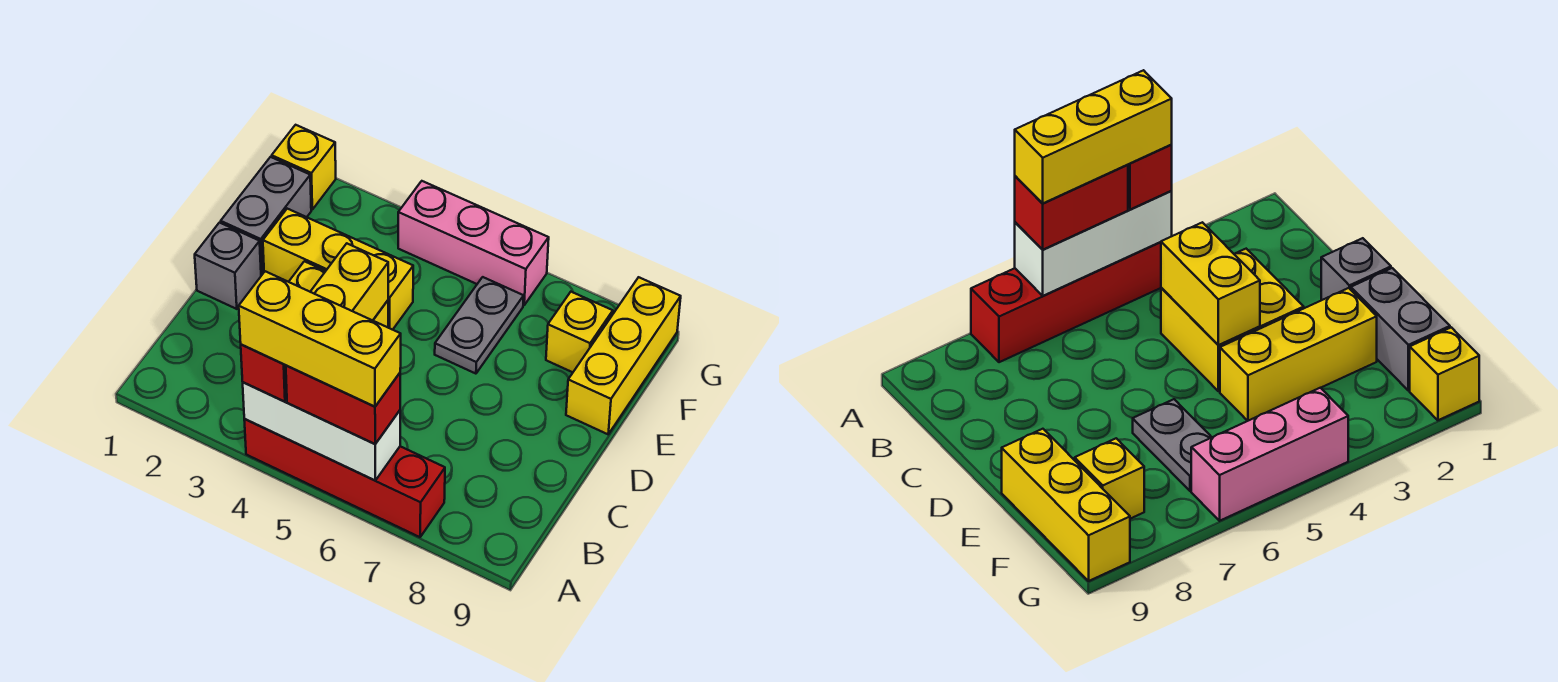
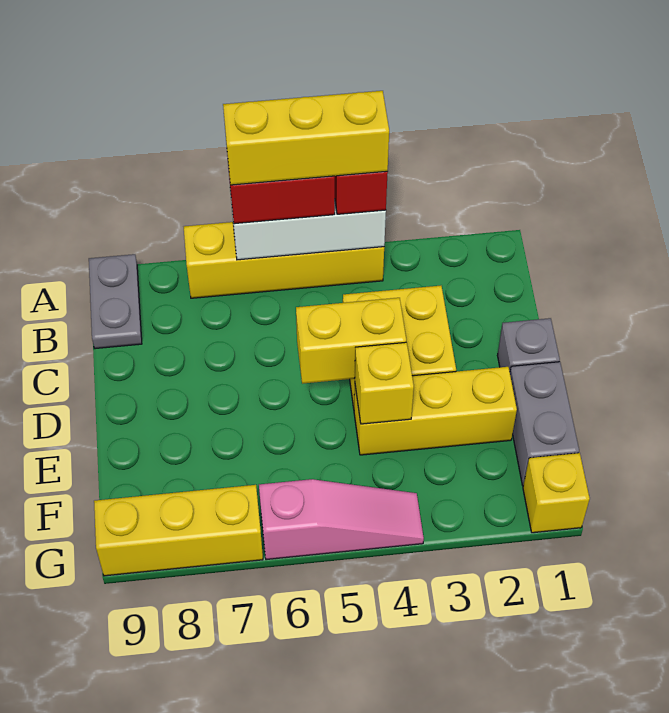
red 1x4 brick [244,419,445,537] -> yellow 1x4 brick [184,222,384,298]
yellow 1x2 brick [310,244,388,320] -> yellow 1x2 brick turned to [296,298,406,384]
grey 1x2 plate [435,277,524,374] -> grey 1x2 plate moved to [89,254,142,349]
yellow 1x3 brick [566,277,681,434] -> yellow 1x3 brick turned to [94,485,263,576]
yellow 1x1 brick [546,292,613,372] -> yellow 1x1 brick moved to [355,342,414,424]
pink 1x3 brick [398,181,549,305] -> pink 1x3 slope [259,479,424,560]

